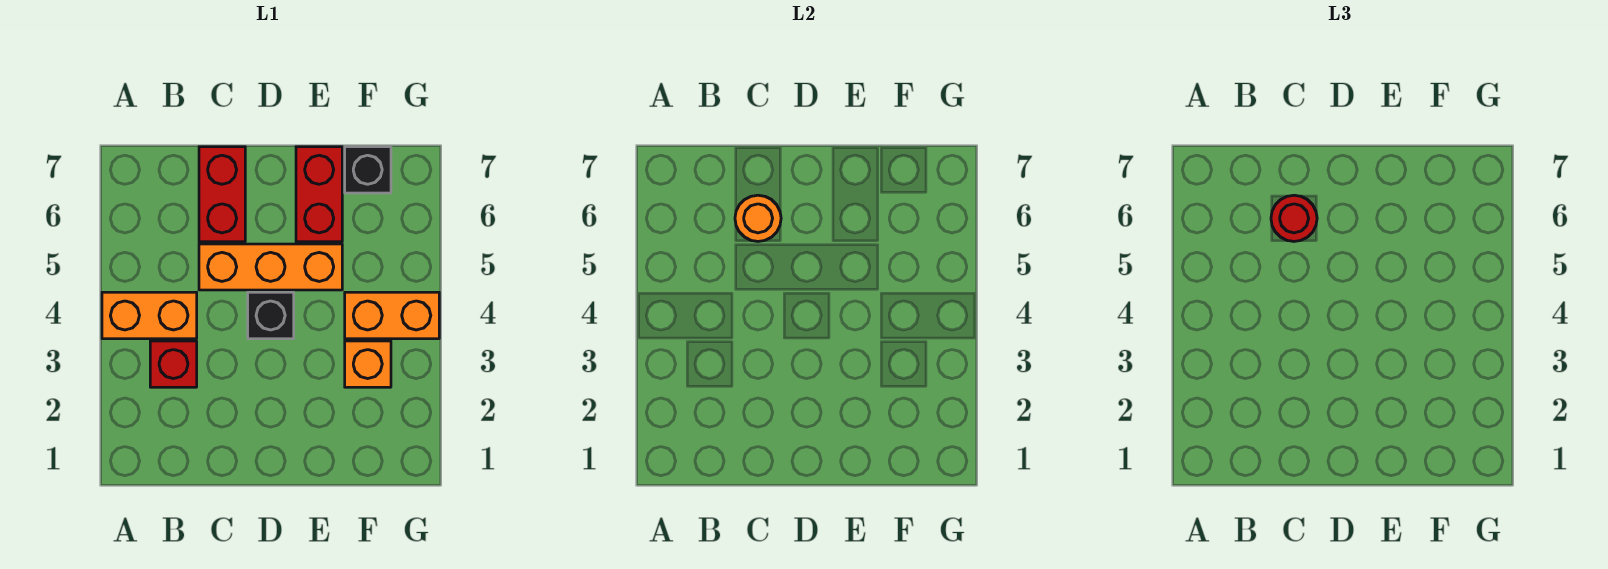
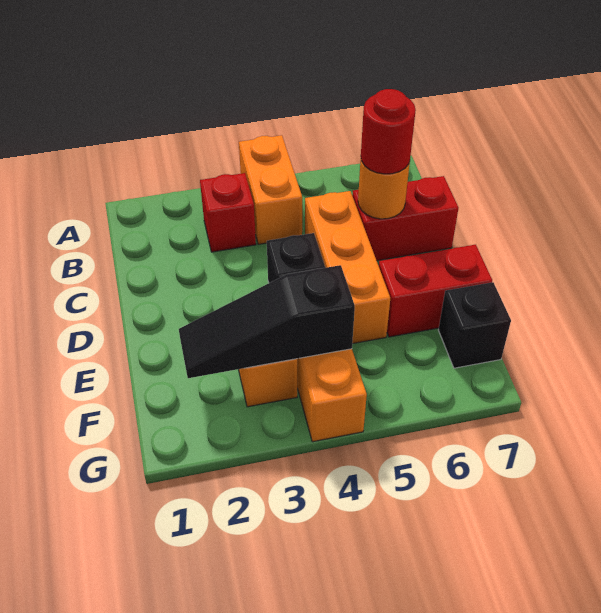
none -> black 1x3 slope [179,265,355,378]

